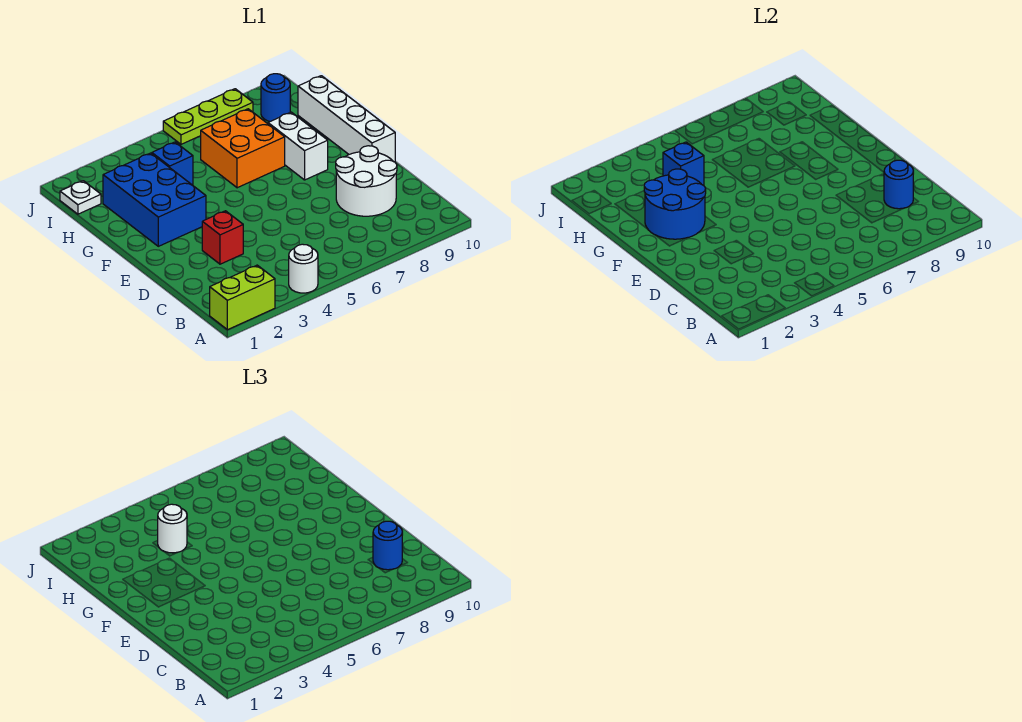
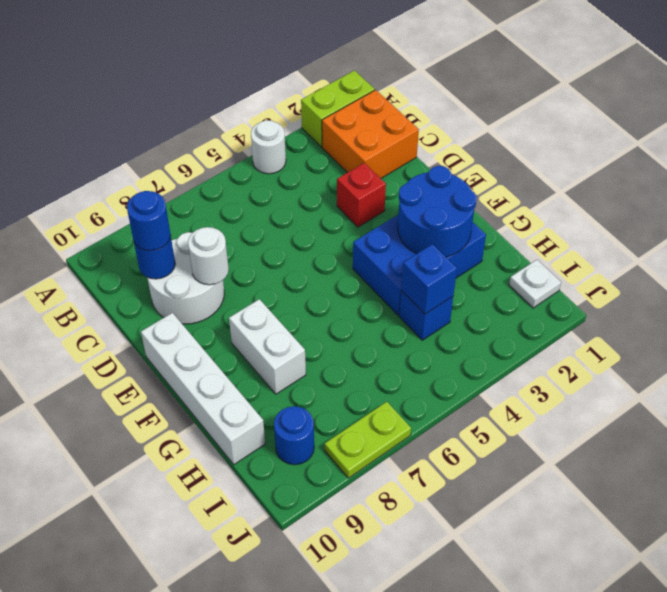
blue 2x3 brick [103,153,206,246] -> blue 2x3 brick turned to [353,214,486,315]
orange 2x2 brick [201,109,285,188] -> orange 2x2 brick moved to [322,90,419,178]
white 1x1 round brick [158,504,187,553] -> white 1x1 round brick moved to [188,227,229,285]
lime 1x3 plate [163,89,253,144] -> lime 1x2 plate [325,402,411,478]

